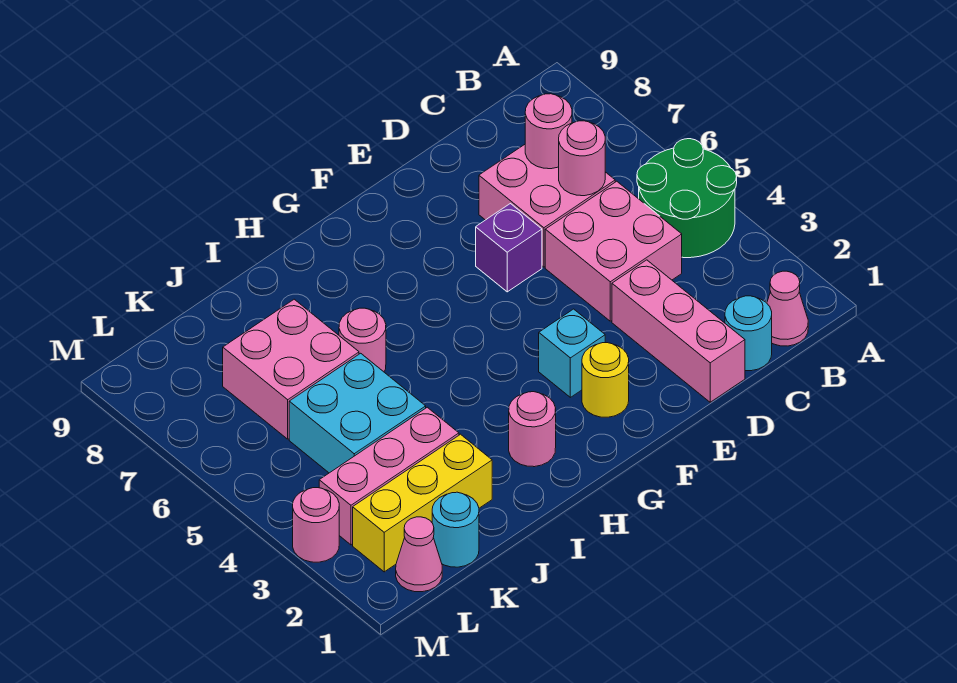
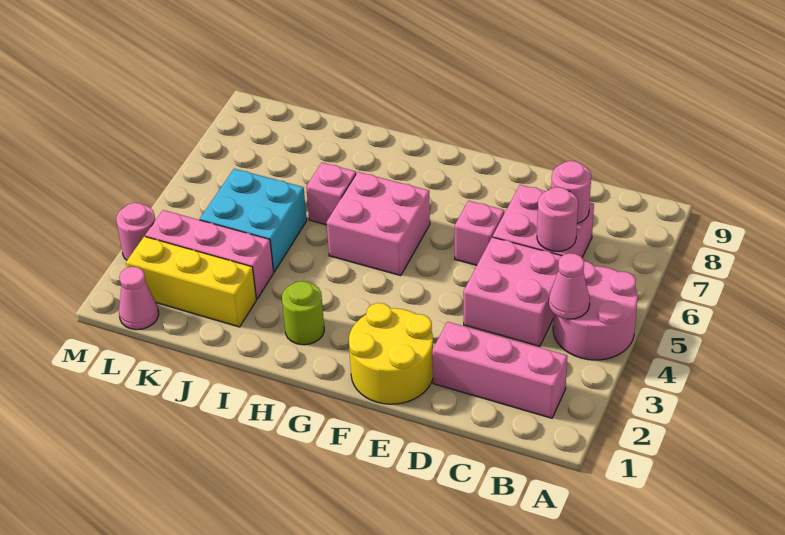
green 2x2 round brick [637,139,737,258] -> pink 2x2 round brick [553,261,638,360]
pink 1x1 cone [767,271,808,346] -> pink 1x1 cone moved to [549,253,590,319]
cyan 1x1 round brick [725,296,772,371] -> none
pink 1x3 brick [612,260,745,402] -> pink 1x3 brick turned to [432,322,567,418]
purple 1x1 brick [476,204,542,292] -> pink 1x1 brick [455,201,504,265]
yellow 1x1 round brick [582,343,629,417] -> yellow 2x2 round brick [349,303,433,404]
cyan 1x1 brick [539,309,605,397] -> none
pink 1x1 round brick [509,392,556,467] -> lime 1x1 round brick [282,281,324,345]
pink 1x1 round brick [339,308,386,372] -> pink 1x1 brick [306,163,356,225]
pink 2x2 brick [223,299,359,439] -> pink 2x2 brick moved to [326,172,430,276]
cyan 1x1 round brick [432,492,479,567] -> none

